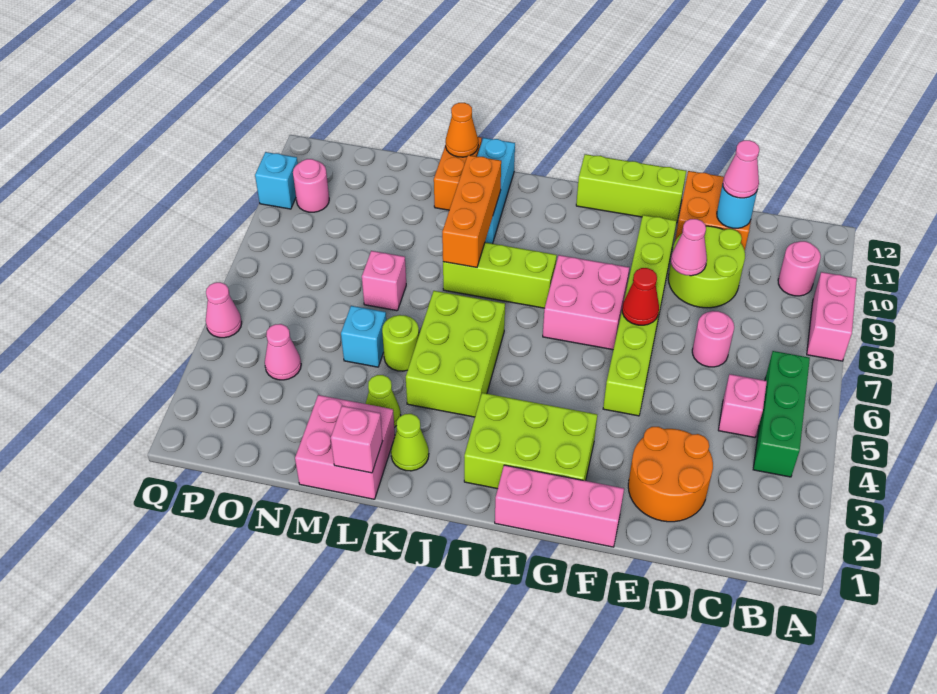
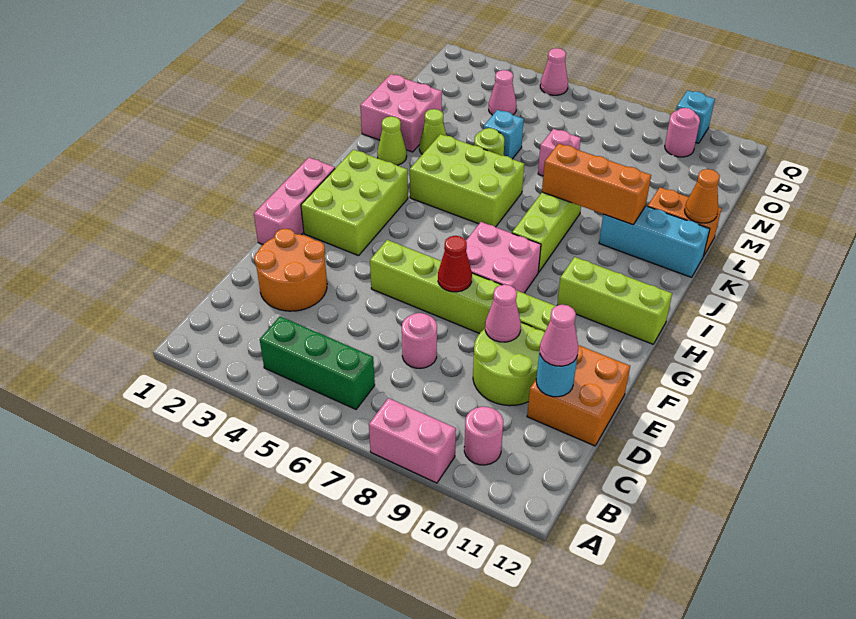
pink 1x1 brick [718,374,767,437] -> none
lime 1x3 brick [576,154,686,223] -> lime 1x3 brick turned to [557,257,672,344]
pink 1x1 brick [331,406,382,473] -> none

